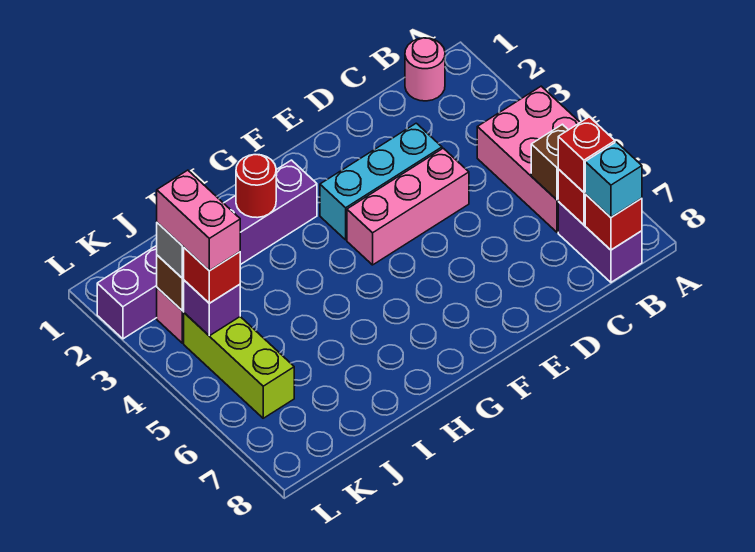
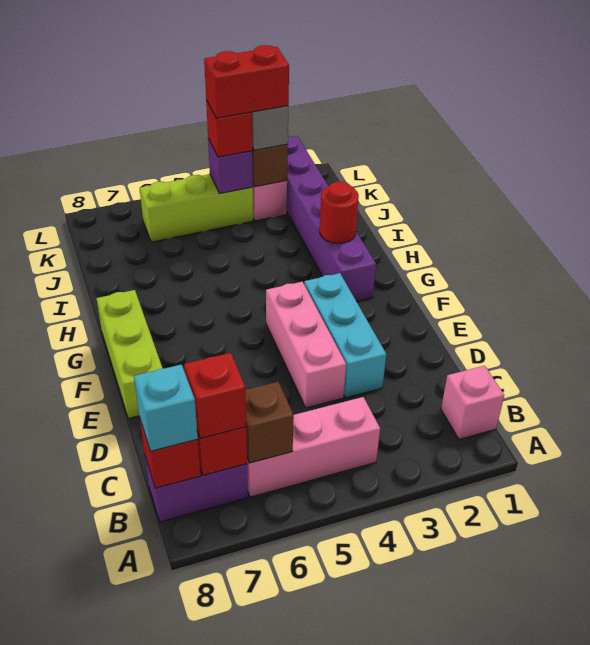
pink 2x3 brick [477,86,580,232] -> pink 1x3 brick [247,397,380,497]
pink 1x1 round brick [405,38,445,101] -> pink 1x1 brick [441,366,504,439]
none -> lime 1x3 brick [96,290,163,419]
pink 1x2 brick [157,170,240,271] -> red 1x2 brick [204,45,289,118]

